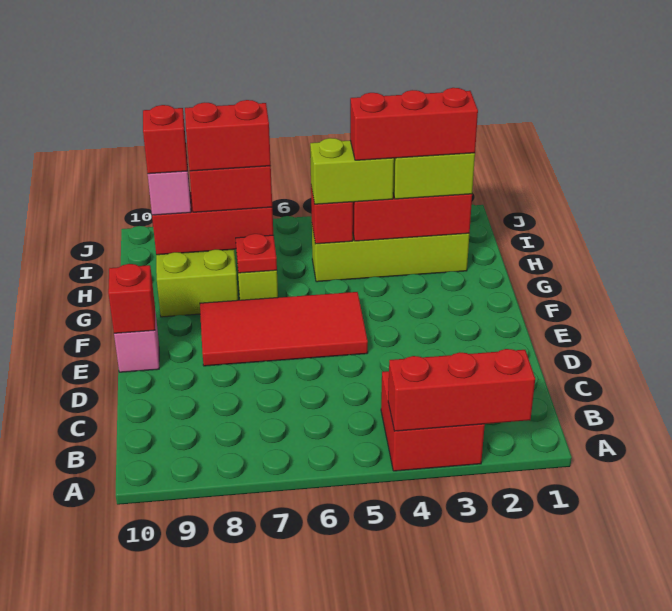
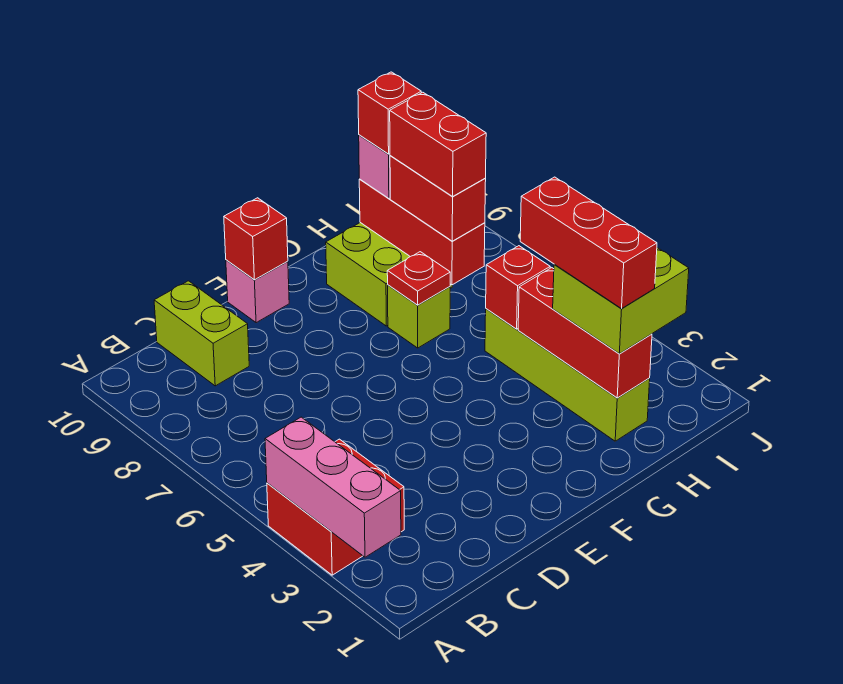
red 1x3 brick [388,349,535,431] -> pink 1x3 brick [265,417,401,557]
red 2x4 tile [200,292,368,366] -> none
lime 1x2 brick [310,138,394,204] -> lime 1x2 brick moved to [154,281,249,386]

